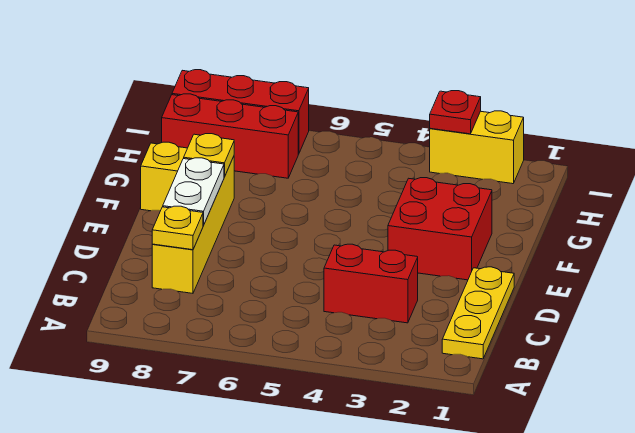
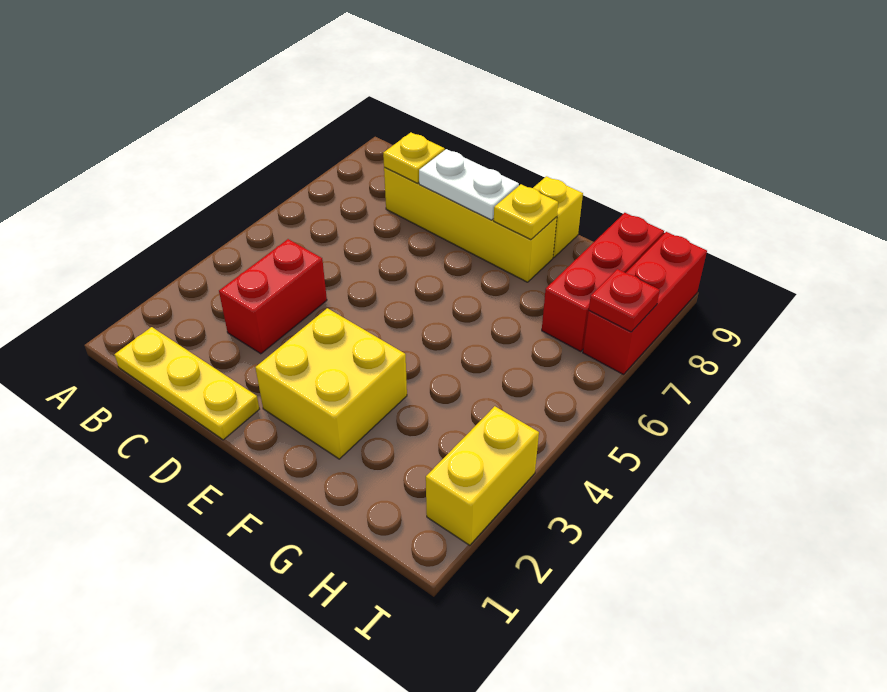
red 2x2 brick [388,178,492,280] -> yellow 2x2 brick [255,308,407,459]
red 1x1 plate [430,91,481,134] -> red 1x1 plate moved to [589,269,660,332]

